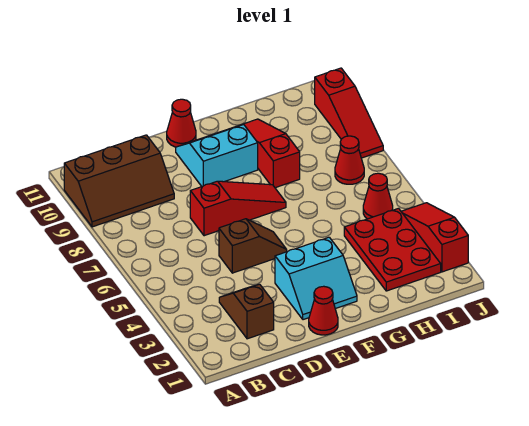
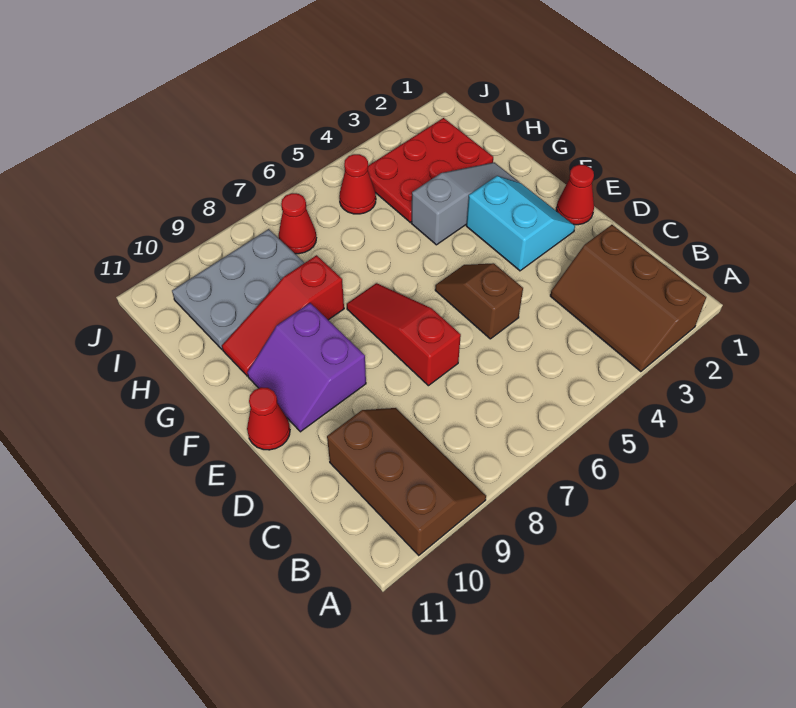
brown 1x2 slope [219,284,274,339] -> brown 2x3 slope [550,225,706,372]
cyan 2x2 slope [176,125,258,186] -> purple 2x2 slope [247,303,366,432]
none -> grey 1x3 slope [411,162,519,245]
none -> grey 2x3 plate [172,229,304,349]
red 1x3 slope [401,203,468,272] -> none
red 1x3 slope [315,68,383,158] -> none

